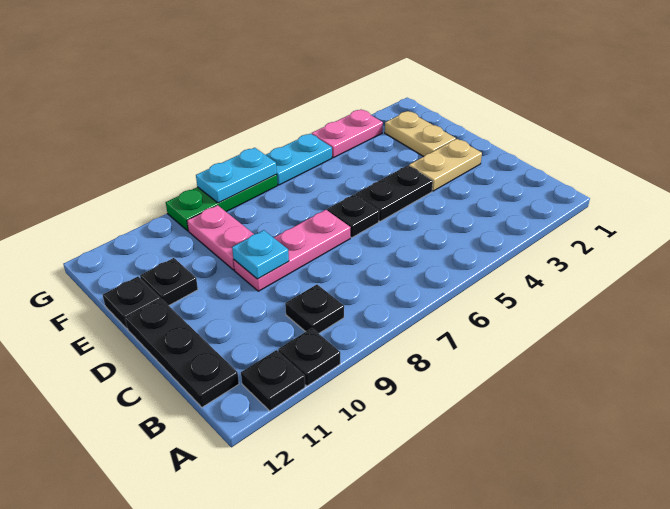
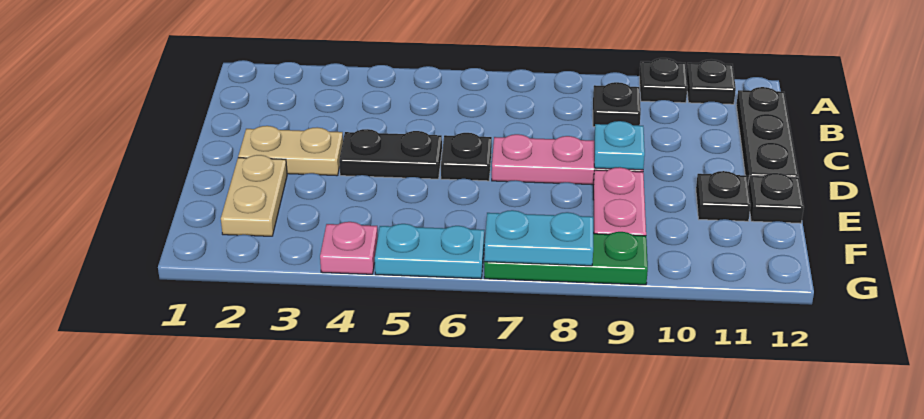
pink 1x2 plate [312,110,383,158] -> pink 1x1 plate [320,222,378,274]

